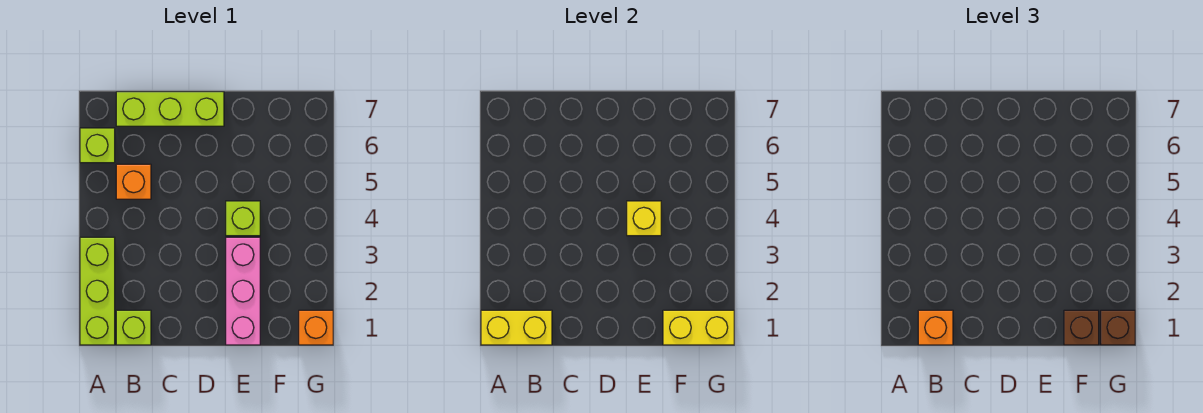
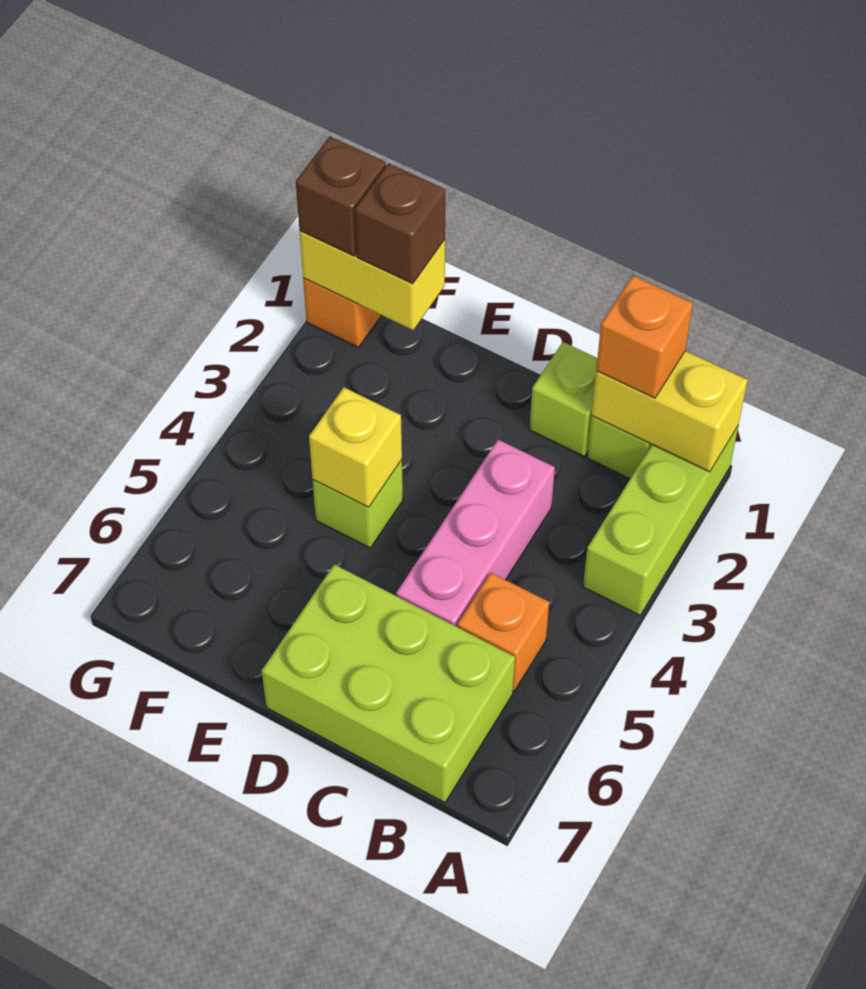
lime 1x1 brick [80,128,115,163] -> lime 1x1 brick moved to [530,342,597,456]
lime 1x3 brick [116,92,224,126] -> lime 2x3 brick [262,564,515,802]
pink 1x3 brick [226,237,260,345] -> pink 1x3 brick moved to [396,440,555,627]

